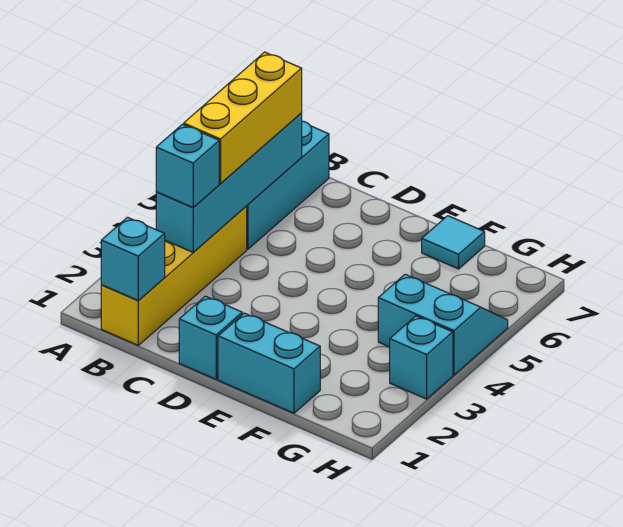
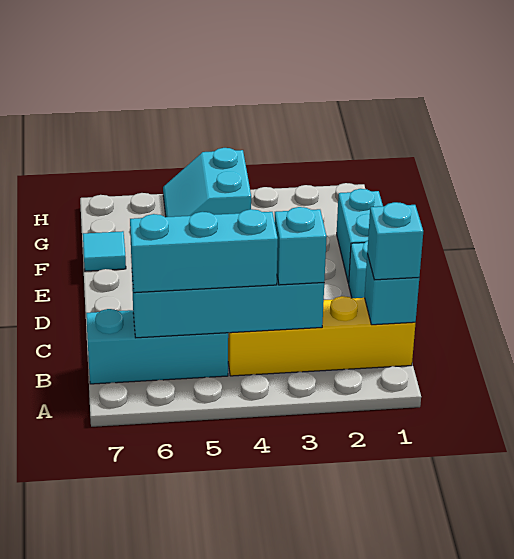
yellow 1x3 brick [184,52,302,183] -> cyan 1x3 brick [130,209,278,293]
cyan 1x1 brick [390,316,453,399] -> cyan 1x1 brick moved to [367,202,423,280]

